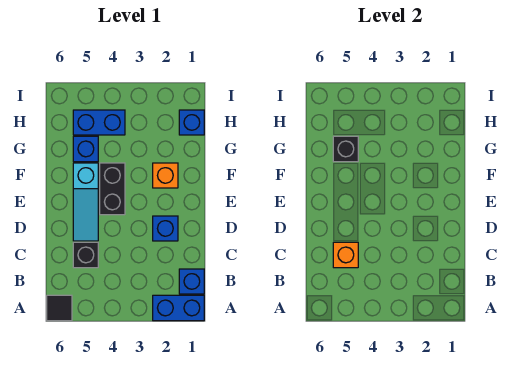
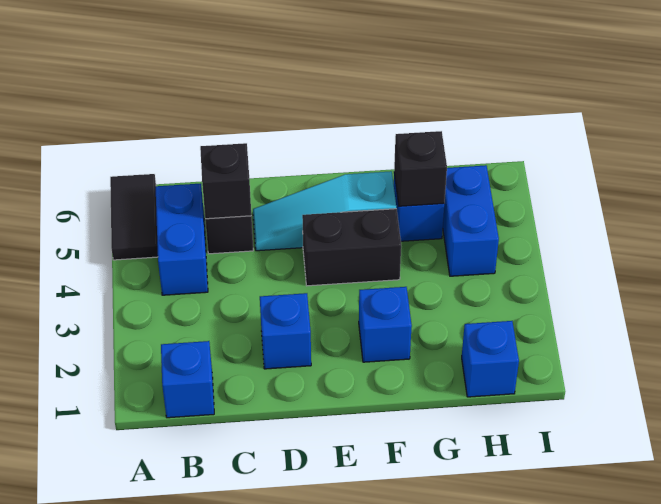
blue 1x2 brick [153,295,204,321] -> blue 1x2 brick moved to [156,183,208,295]
black 1x1 tile [47,295,72,321] -> black 1x2 tile [110,174,158,260]
orange 1x1 brick [333,242,358,268] -> black 1x1 brick [200,143,251,219]
orange 1x1 brick [153,163,178,188] -> blue 1x1 brick [359,287,412,362]

